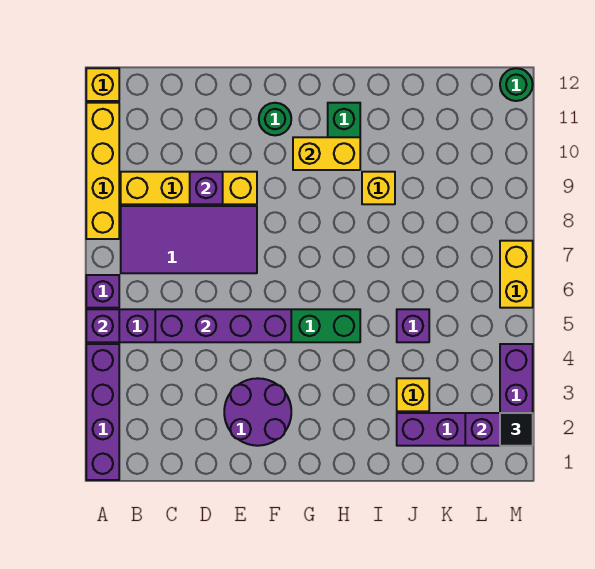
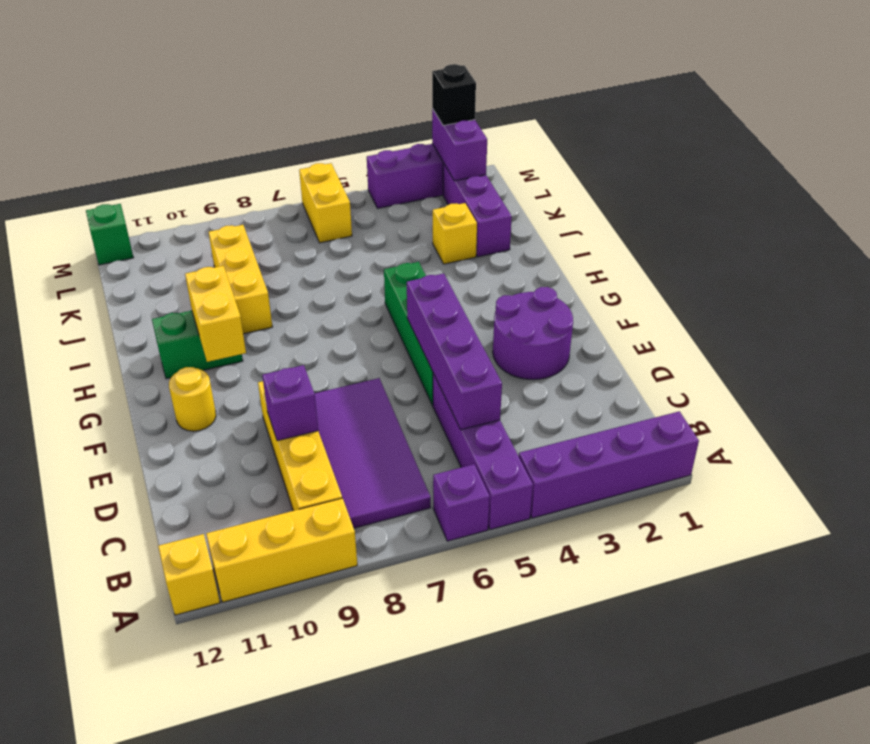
purple 1x1 brick [86,309,119,342] -> none
yellow 1x4 brick [86,103,119,239] -> yellow 1x3 brick [206,498,357,602]
green 1x1 round brick [259,103,291,135] -> yellow 1x1 round brick [169,367,216,431]
yellow 1x1 brick [362,172,395,204] -> yellow 1x3 brick [209,225,272,334]
purple 1x1 brick [397,309,429,342] -> none
black 1x1 tile [500,413,533,446] -> black 1x1 brick [432,64,476,126]
yellow 1x2 brick [500,241,533,308] -> yellow 1x2 brick turned to [299,163,352,243]
green 1x1 round brick [500,68,533,101] -> green 1x1 brick [86,204,133,265]

